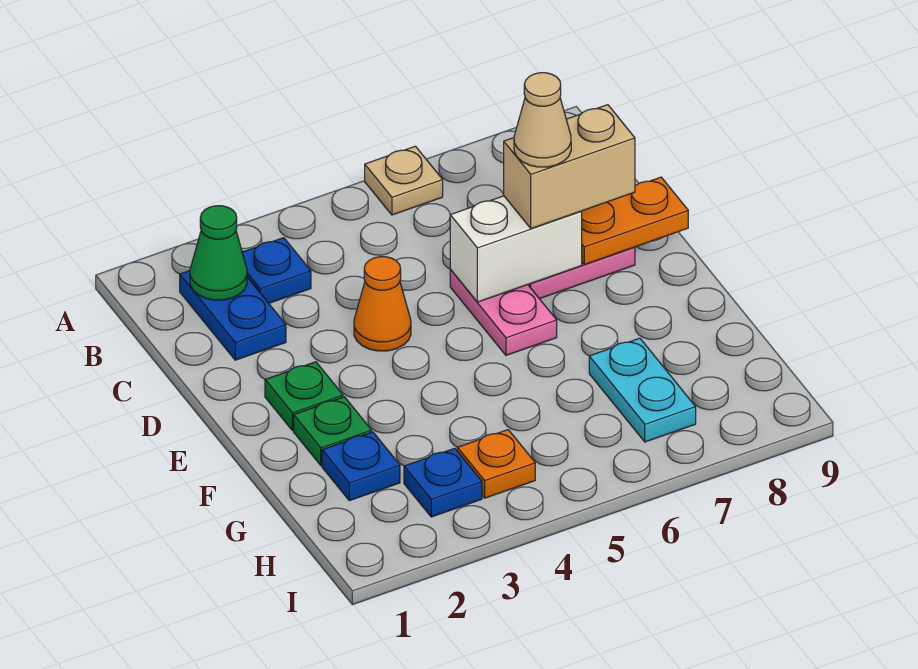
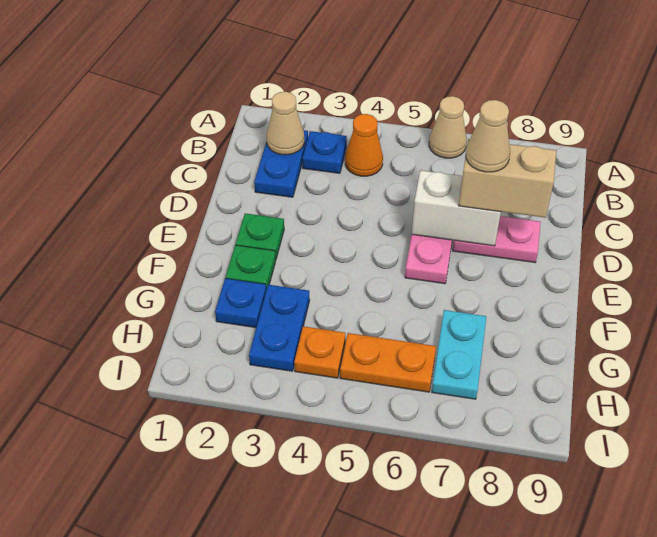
tan 1x1 plate [365,146,443,215] -> tan 1x1 cone [429,96,467,158]
green 1x1 cone [190,206,247,300] -> tan 1x1 cone [266,92,304,155]
orange 1x1 cone [354,257,411,351] -> orange 1x1 cone moved to [345,114,383,176]
orange 1x2 plate [581,177,688,265] -> orange 1x2 plate moved to [340,333,436,392]
blue 1x1 plate [404,448,482,517] -> blue 1x2 plate [249,285,310,371]

